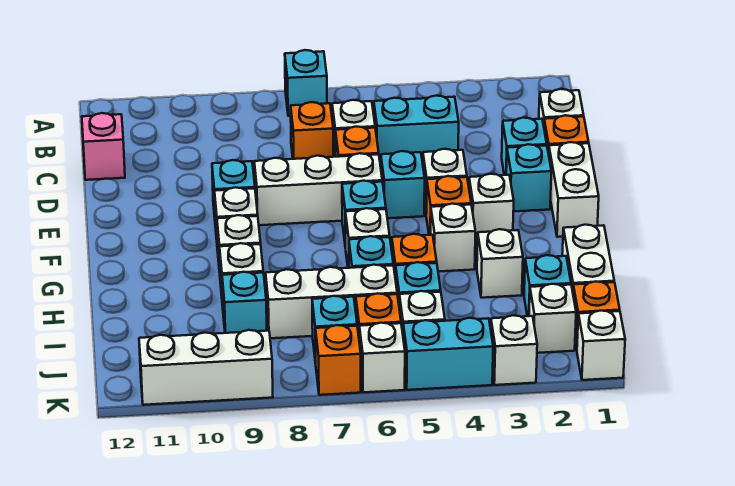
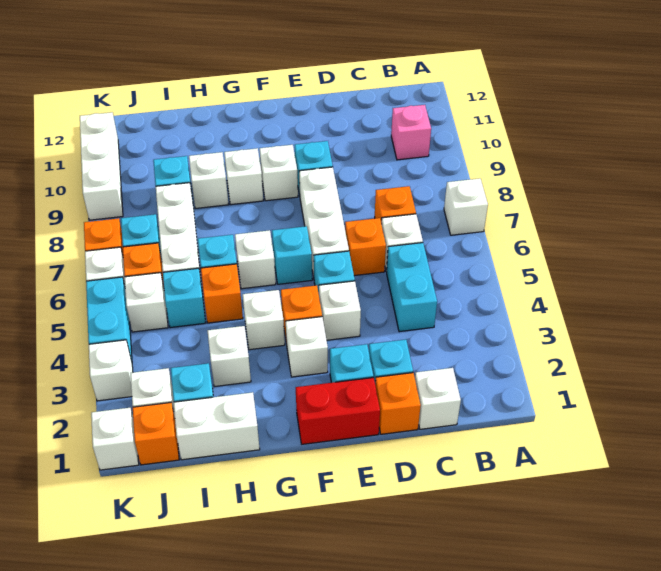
cyan 1x1 brick [285,50,327,116] -> white 1x1 brick [444,178,488,235]
pink 1x1 brick [82,113,125,180] -> pink 1x1 brick moved to [391,105,431,160]
white 1x2 brick [549,142,599,237] -> red 1x2 brick [296,378,380,444]

